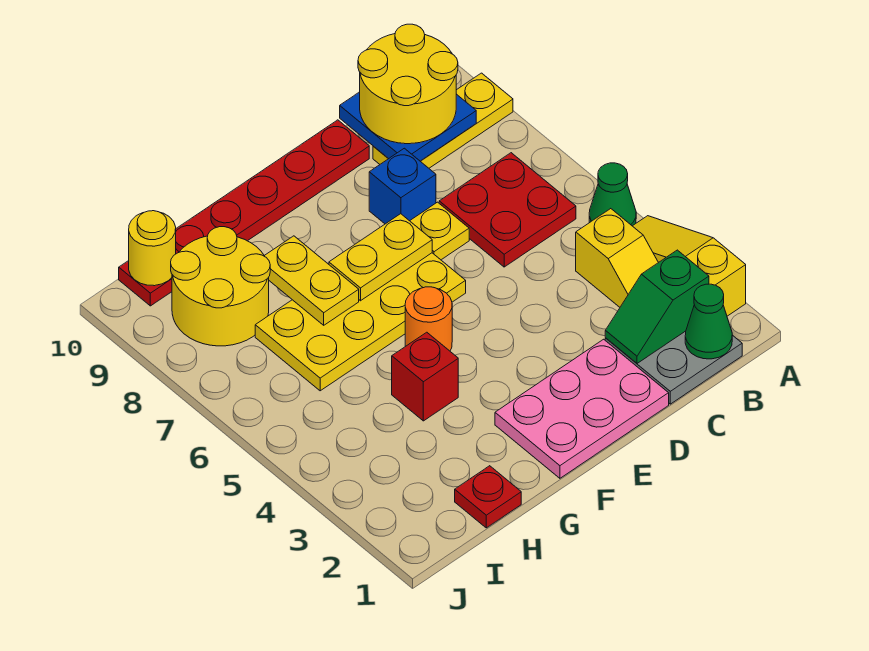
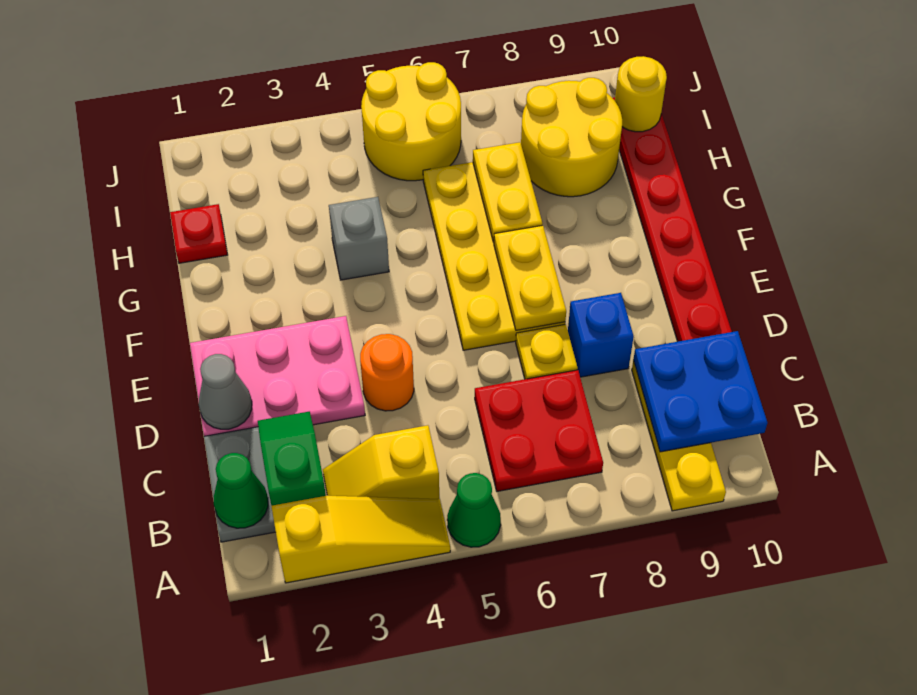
yellow 2x2 round brick [358,24,458,144] -> yellow 2x2 round brick moved to [361,62,461,181]
pink 2x3 plate [495,339,669,478] -> pink 2x3 plate turned to [190,316,365,436]
none -> grey 1x1 cone [199,354,252,429]
orange 1x1 round brick [405,287,452,351] -> orange 1x1 round brick moved to [360,334,414,411]
red 1x1 brick [392,332,458,421] -> grey 1x1 brick [329,197,389,280]
yellow 1x2 plate [264,236,359,325] -> yellow 1x2 plate turned to [473,142,543,242]

